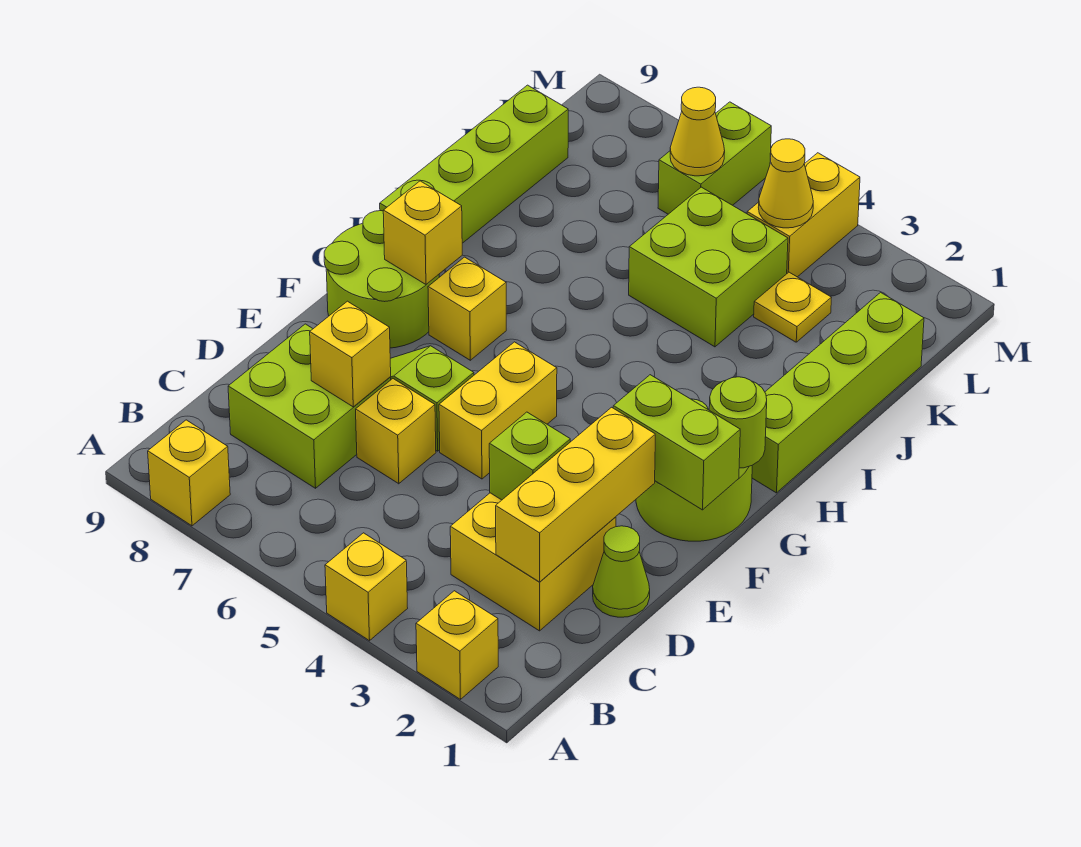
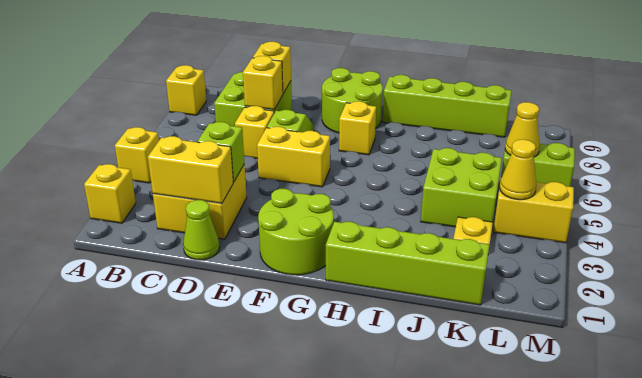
yellow 1x3 brick [496,407,655,582] -> yellow 1x2 brick [148,136,233,204]
lime 1x2 brick [613,375,740,510] -> none
lime 1x1 round brick [709,377,767,468] -> none
yellow 1x1 brick [383,181,462,284] -> yellow 1x1 brick moved to [253,42,291,94]

